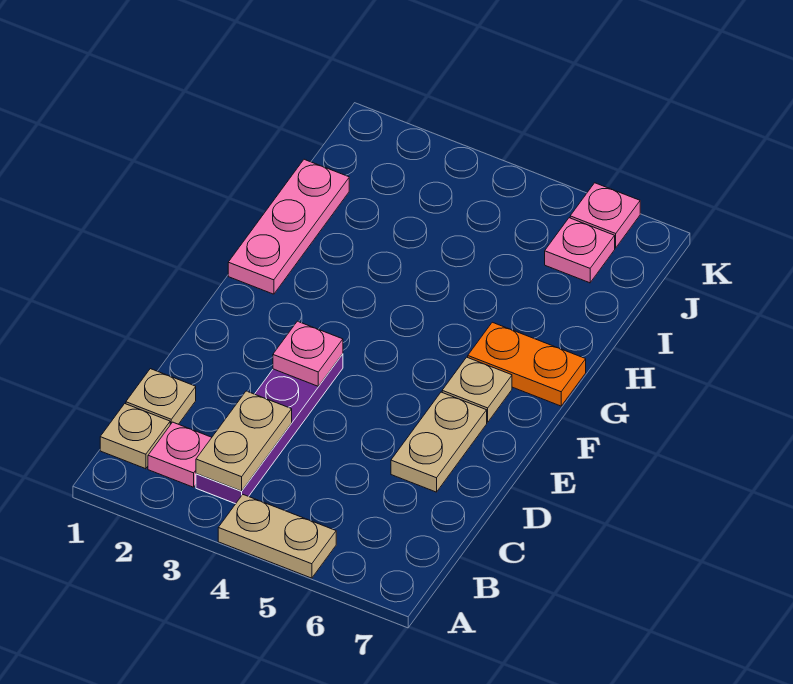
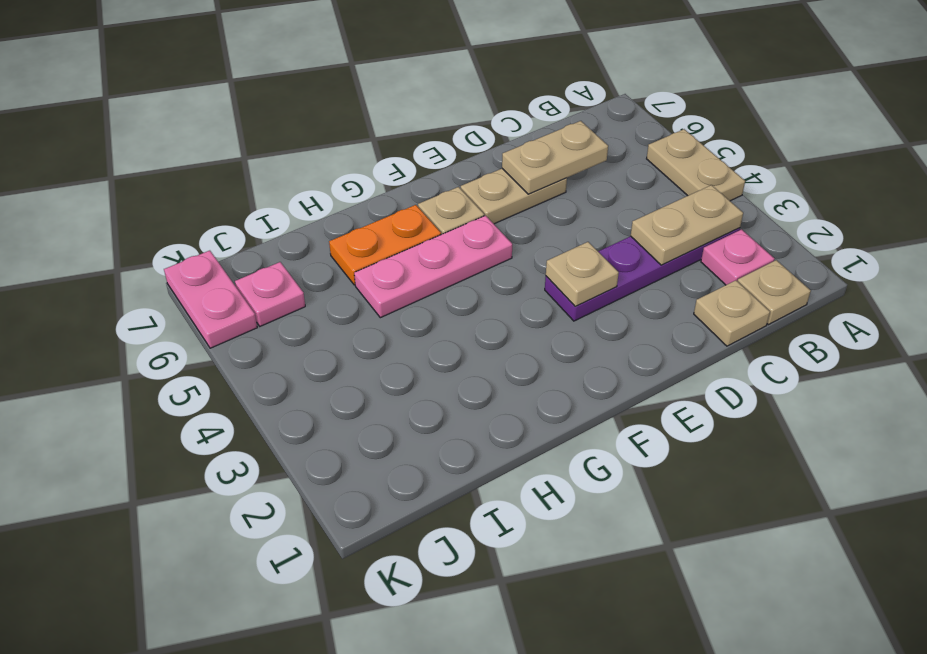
none -> tan 1x2 plate [502,121,608,194]
pink 1x1 plate [273,321,343,386] -> tan 1x1 plate [546,242,619,307]
pink 1x3 plate [228,159,349,294] -> pink 1x3 plate moved to [354,216,512,318]
orange 1x2 plate [468,322,586,406] -> orange 1x2 plate turned to [329,205,441,285]
pink 1x1 plate [570,183,640,248] -> pink 1x2 plate [164,251,257,348]

